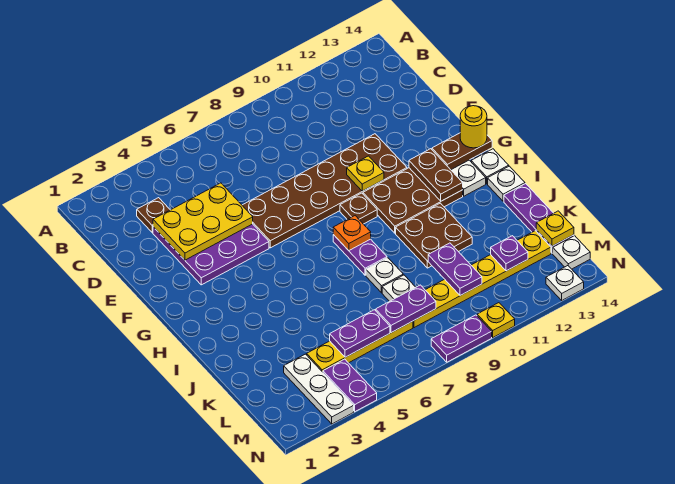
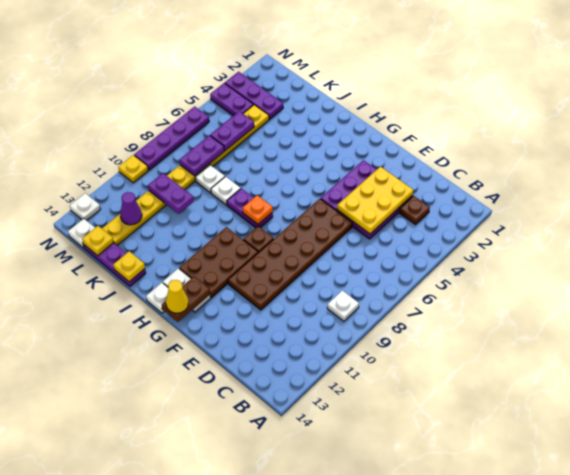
yellow 1x1 plate [347,156,384,191] -> yellow 1x1 plate moved to [113,251,145,282]
brown 1x2 plate [409,149,463,201] -> none
yellow 1x1 round brick [460,106,487,148] -> yellow 1x1 cone [166,280,188,313]
brown 2x2 plate [396,203,472,268] -> none
white 1x1 plate [488,166,525,201] -> white 1x1 plate moved to [327,290,359,321]
white 1x3 plate [284,354,354,424] -> purple 1x3 plate [225,72,283,119]
purple 1x1 plate [491,236,528,271] -> purple 1x1 cone [120,192,142,225]
purple 1x2 plate [431,315,492,362] -> purple 1x4 plate [134,106,209,170]

